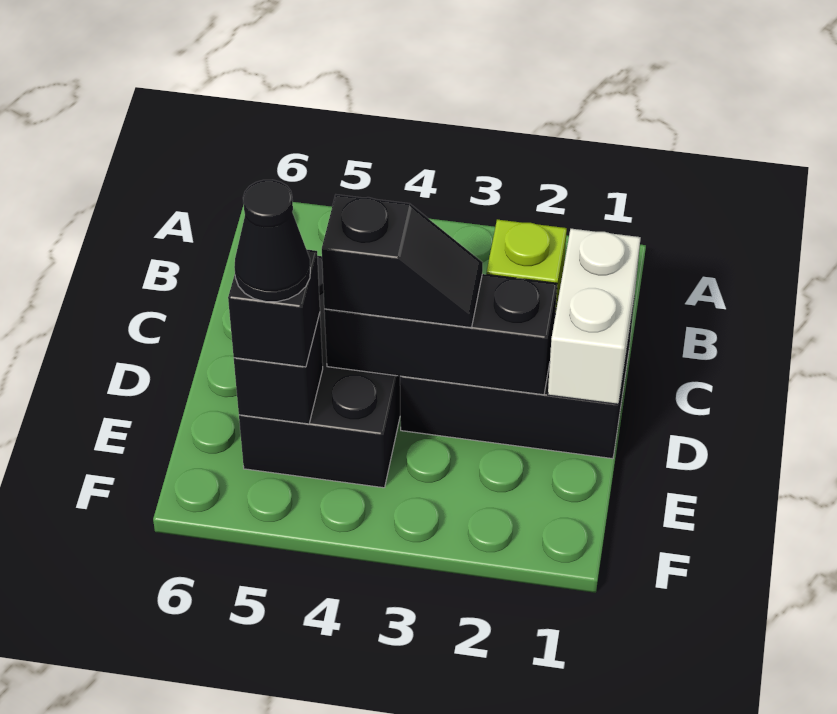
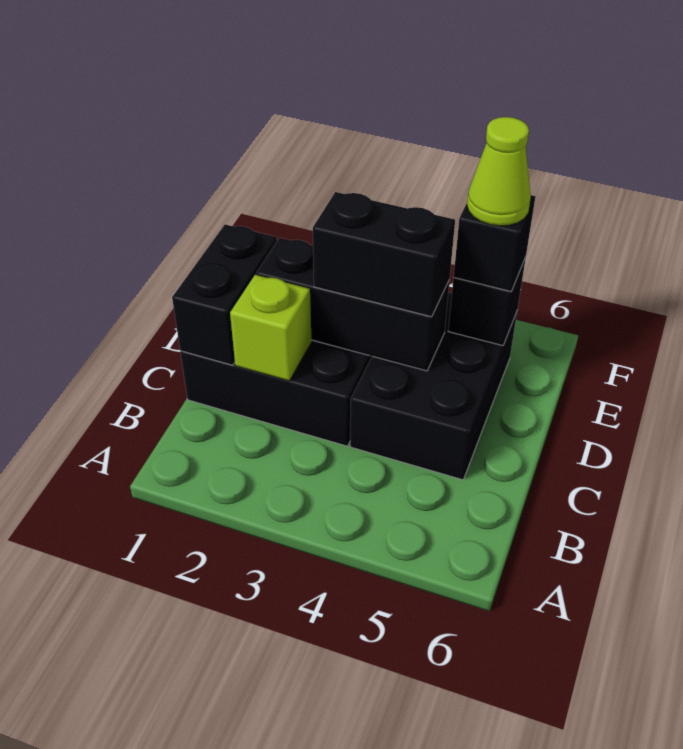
white 1x2 brick [548,229,641,404] -> black 1x2 brick [172,224,277,365]
black 1x2 slope [322,195,483,328] -> black 1x2 brick [313,192,455,317]
black 1x1 cone [234,180,310,302] -> lime 1x1 cone [467,117,531,226]

